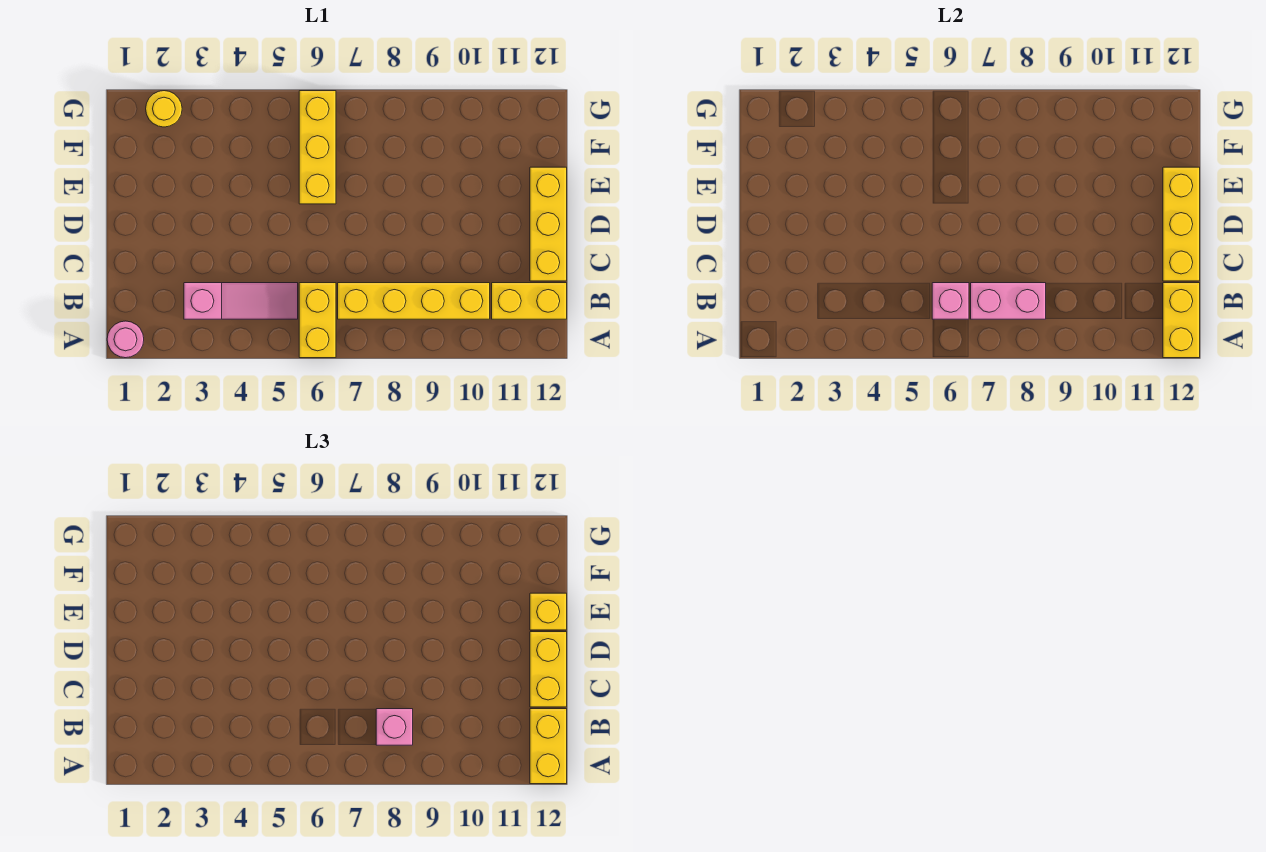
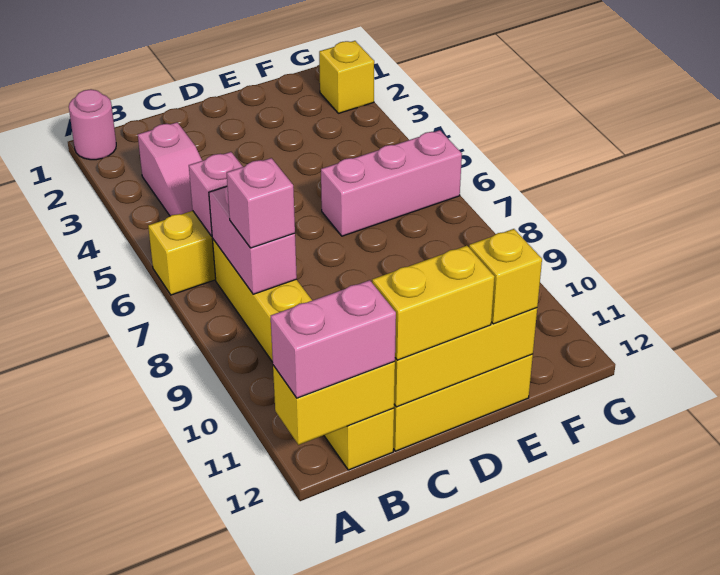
yellow 1x2 brick [530,709,567,784] -> pink 1x2 brick [271,280,396,398]
yellow 1x3 brick [299,91,336,204] -> pink 1x3 brick [321,130,462,236]
yellow 1x1 round brick [146,91,182,127] -> yellow 1x1 brick [319,41,374,113]

